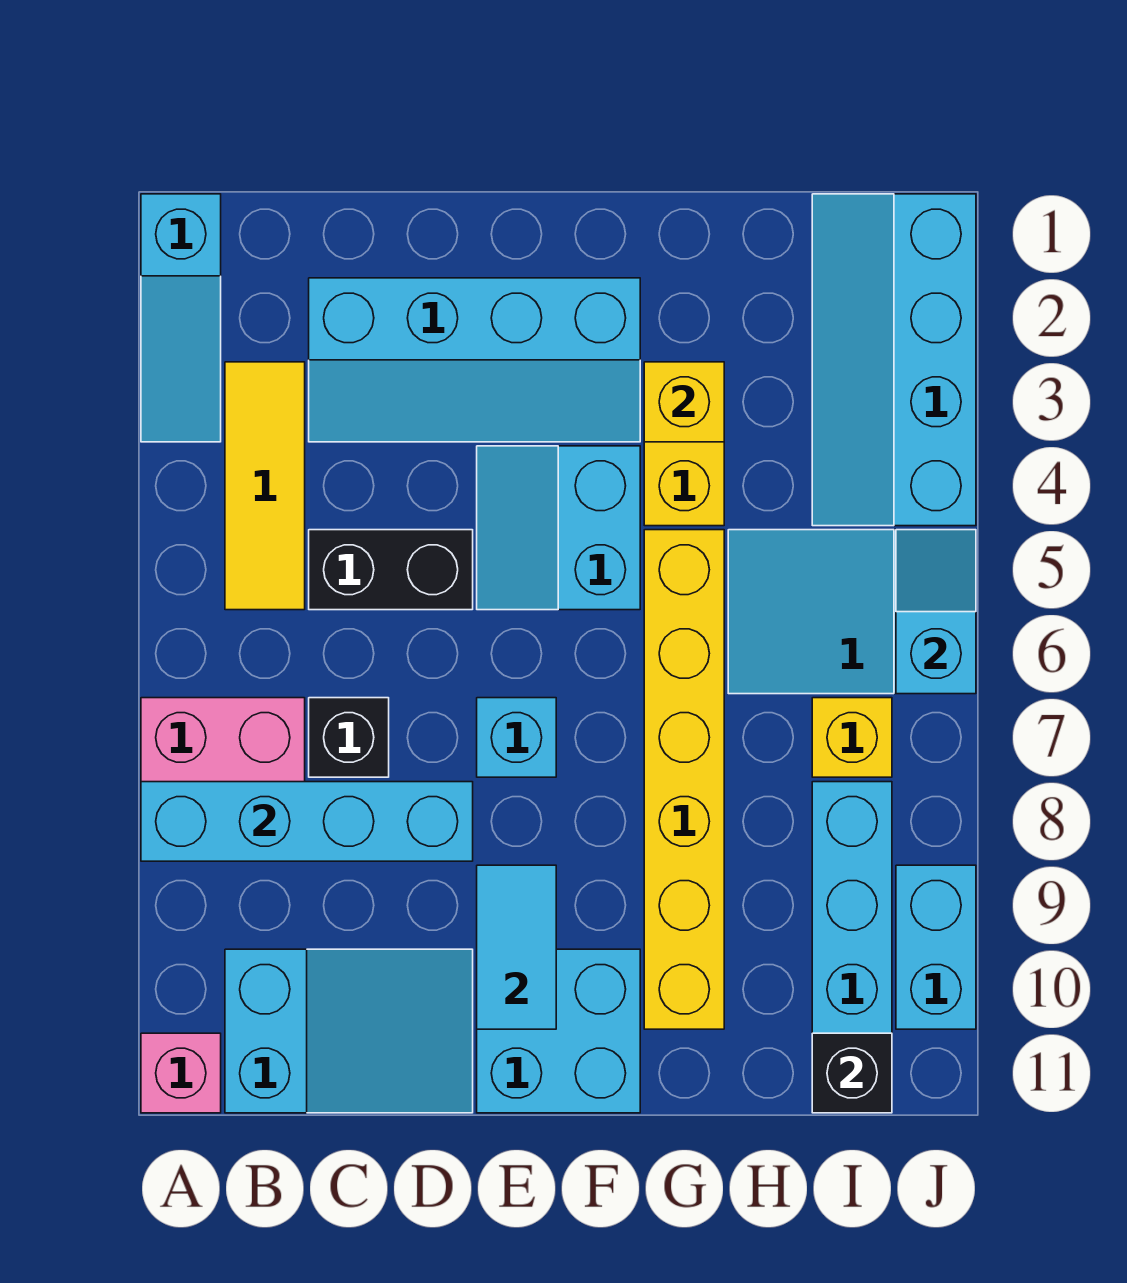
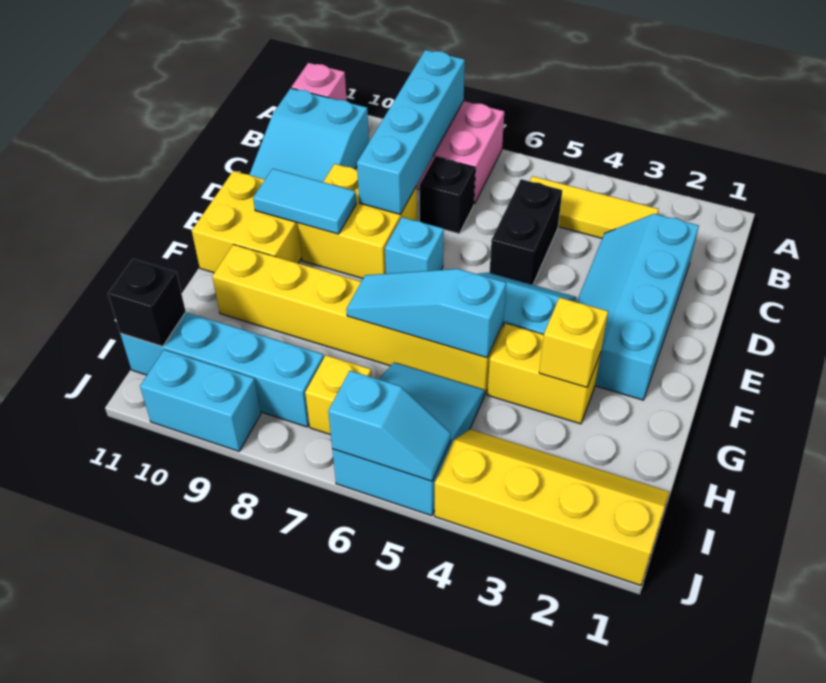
cyan 1x3 slope [141,194,221,442] -> cyan 1x3 slope moved to [346,269,506,358]
none -> yellow 2x2 brick [298,164,417,278]
cyan 2x2 brick [477,949,640,1113] -> yellow 2x2 brick [192,171,302,273]
cyan 2x4 slope [812,194,976,526] -> yellow 2x4 slope [435,429,669,585]

